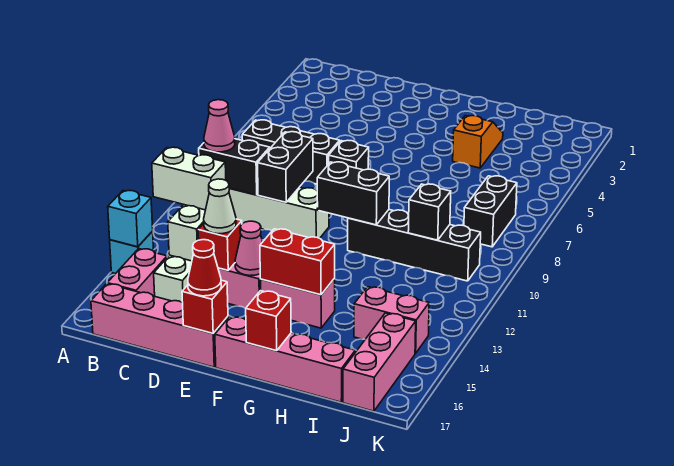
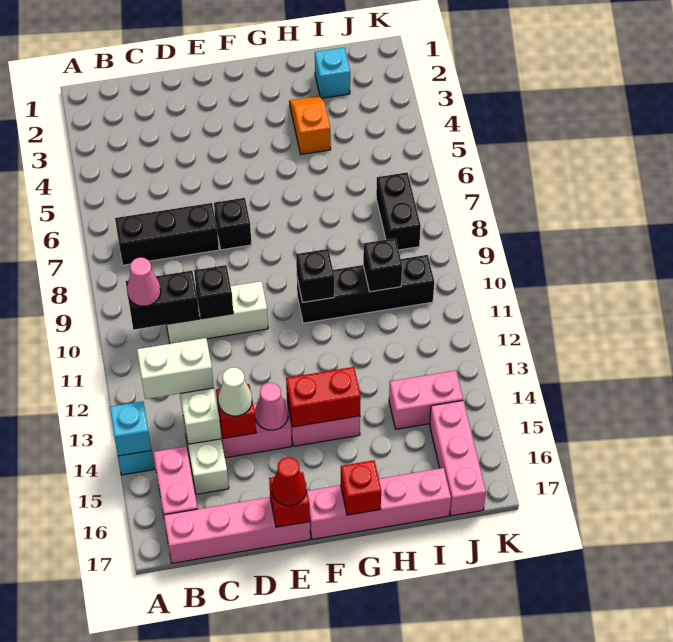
black 1x2 brick [258,132,313,202] -> black 1x1 brick [194,265,233,319]
black 1x2 brick [317,162,389,225] -> black 1x1 brick [296,249,334,303]
none -> cyan 1x1 brick [315,48,350,98]

